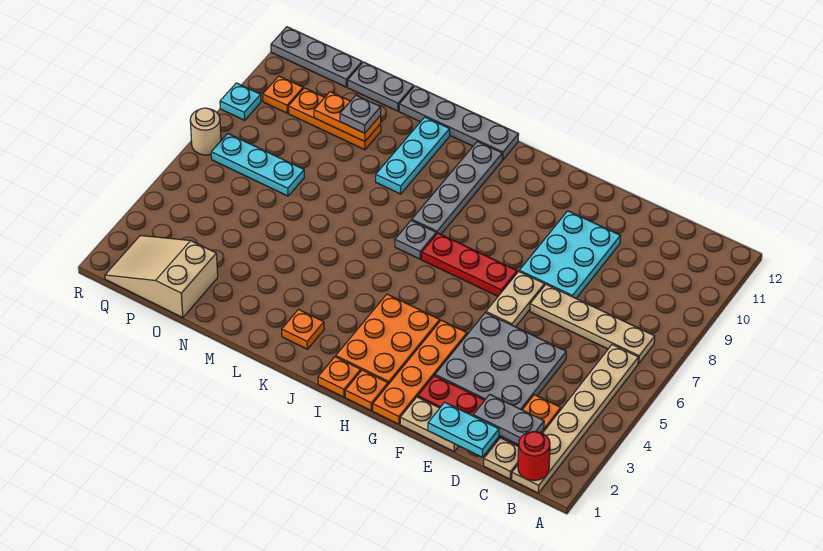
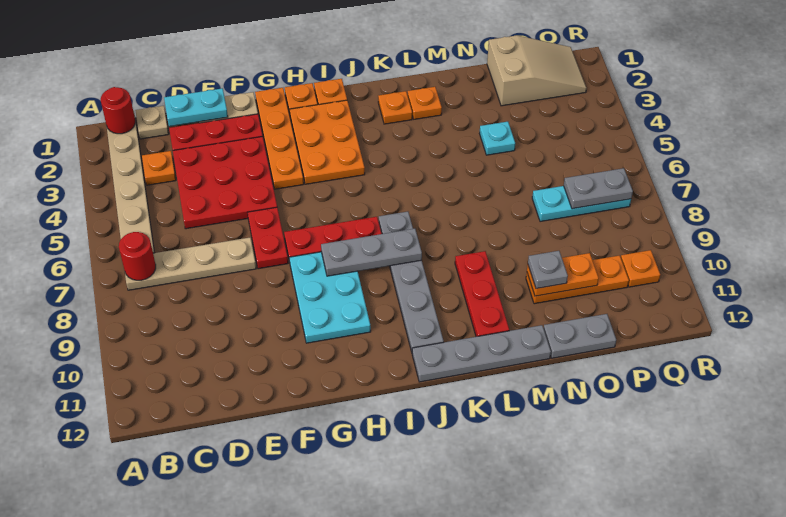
none -> red 1x1 round brick [119,232,156,280]
grey 1x2 plate [473,394,544,445] -> grey 1x2 plate moved to [564,168,633,209]
grey 3x3 plate [435,313,566,410] -> red 3x3 plate [173,137,277,229]
cyan 2x3 plate [519,211,621,298] -> cyan 2x3 plate moved to [289,252,371,343]
tan 1x2 plate [486,271,544,327] -> red 1x2 plate [247,207,288,269]
none -> orange 1x1 plate [408,87,442,119]
cyan 1x3 plate [376,117,450,194] -> red 1x3 plate [455,251,509,337]
grey 1x3 plate [271,27,362,87] -> grey 1x3 plate moved to [321,229,422,276]
tan 1x1 round brick [190,108,221,155] -> none
cyan 1x1 plate [220,83,261,120] -> cyan 1x1 plate moved to [480,122,515,155]

